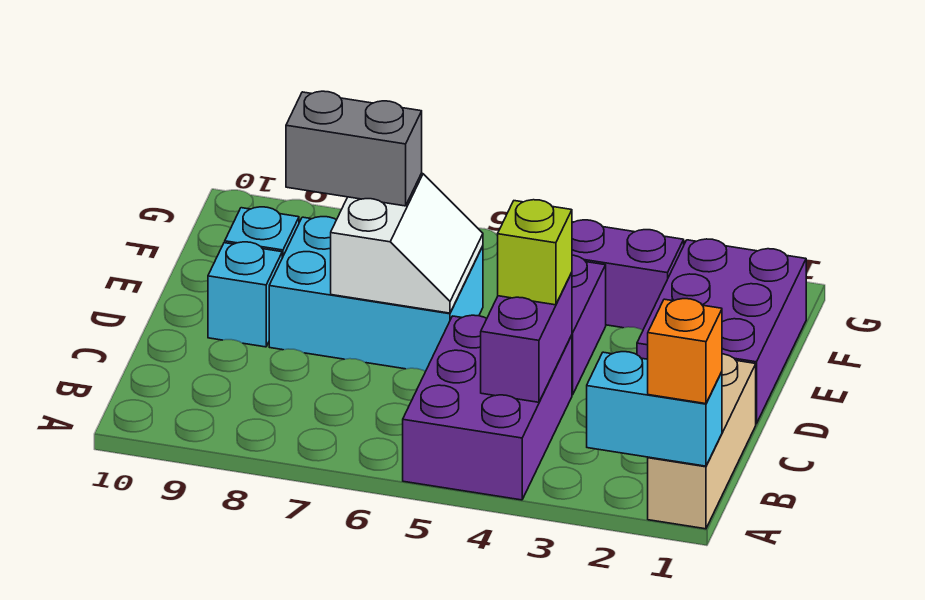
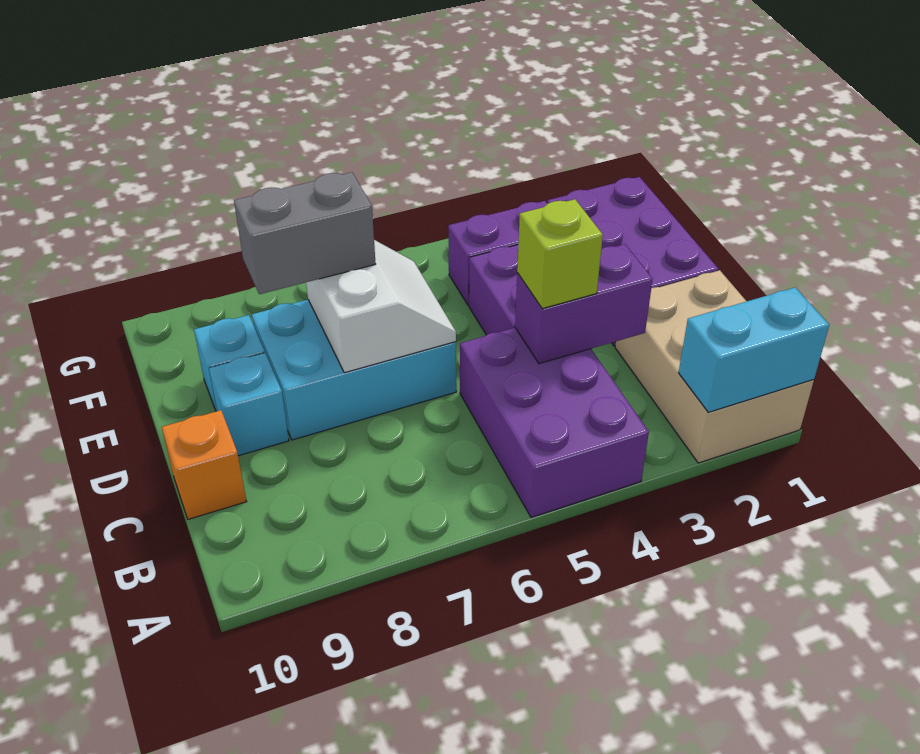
tan 1x3 brick [648,354,756,529] -> tan 2x3 brick [615,270,814,463]
orange 1x1 brick [648,299,722,404] -> orange 1x1 brick moved to [162,410,247,519]
purple 1x2 brick [481,273,572,402] -> purple 1x2 brick turned to [515,244,653,364]

